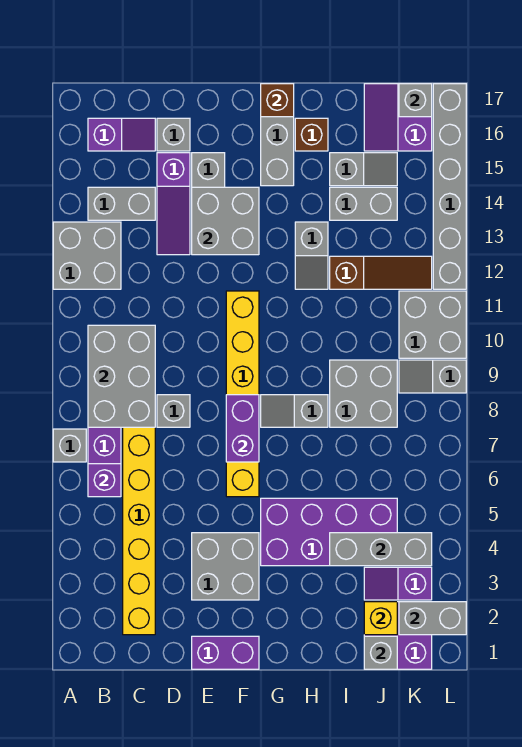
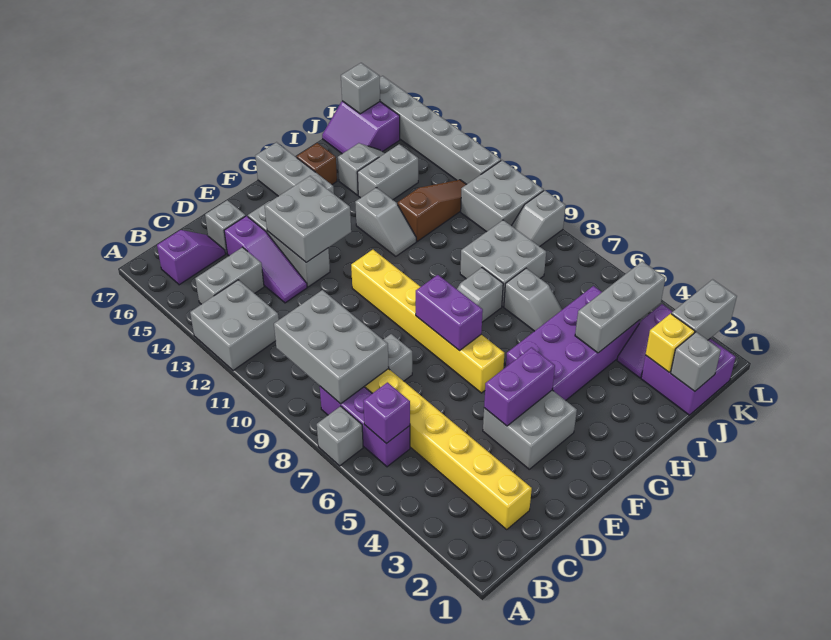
purple 1x2 brick [192,636,259,669] -> purple 1x2 brick moved to [484,347,555,426]
brown 1x1 brick [261,84,294,117] -> none
none -> grey 1x2 slope [504,268,562,331]

